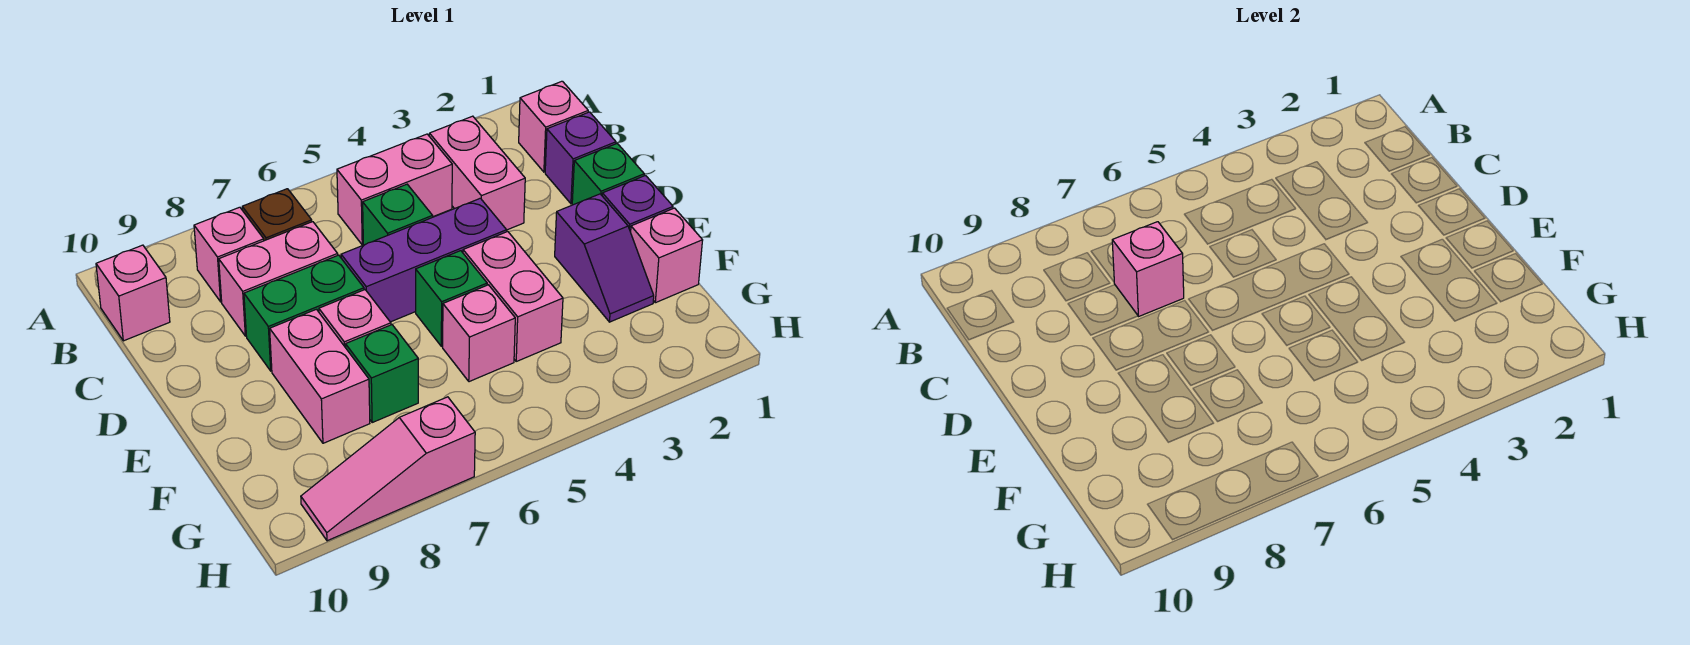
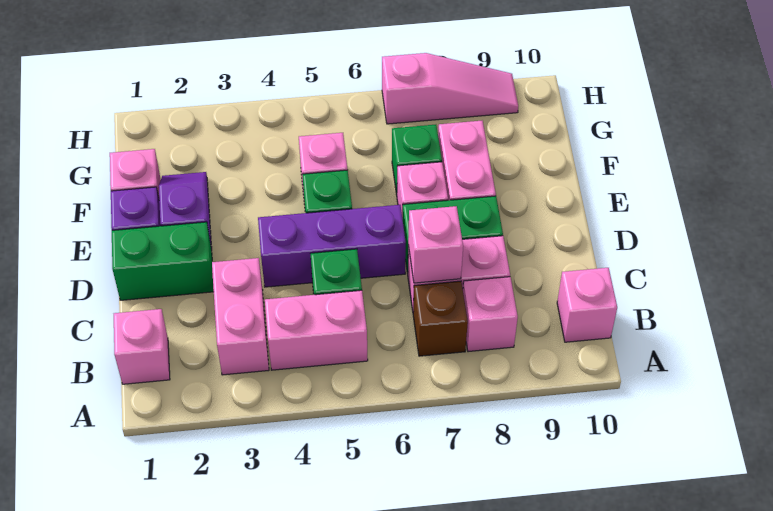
purple 1x1 brick [545,112,616,204] -> none
green 1x1 brick [572,144,644,205] -> green 1x2 brick [112,222,214,300]
pink 1x2 brick [463,232,563,361] -> none

